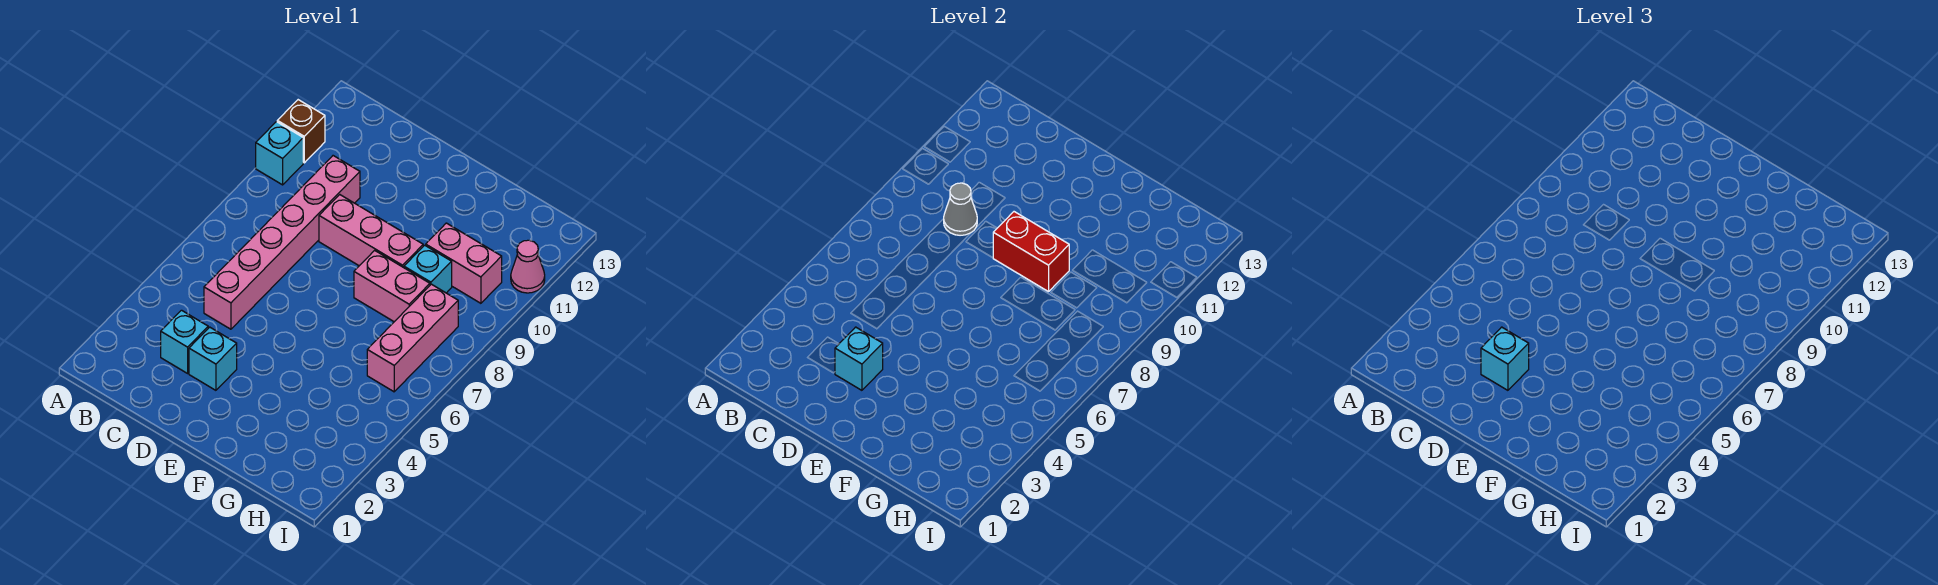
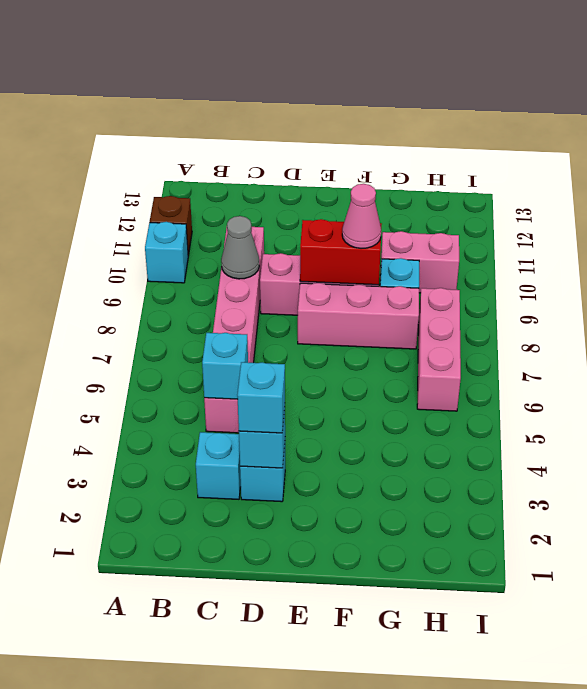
none -> cyan 1x1 brick [202,333,248,399]
pink 1x2 brick [354,250,430,322] -> pink 1x3 brick [298,283,419,349]
pink 1x1 cone [511,240,545,293] -> pink 1x1 cone moved to [342,184,381,248]

